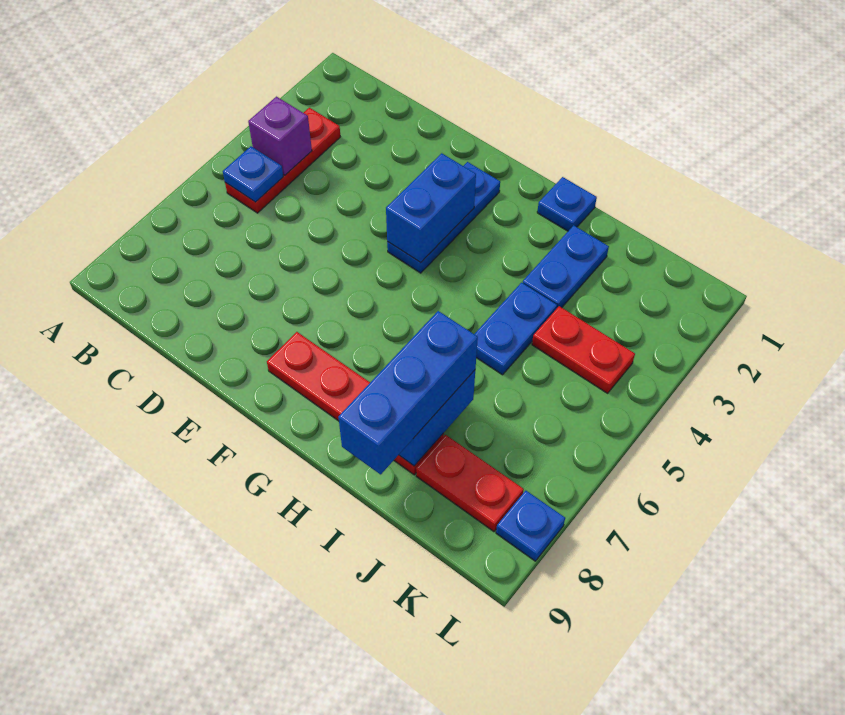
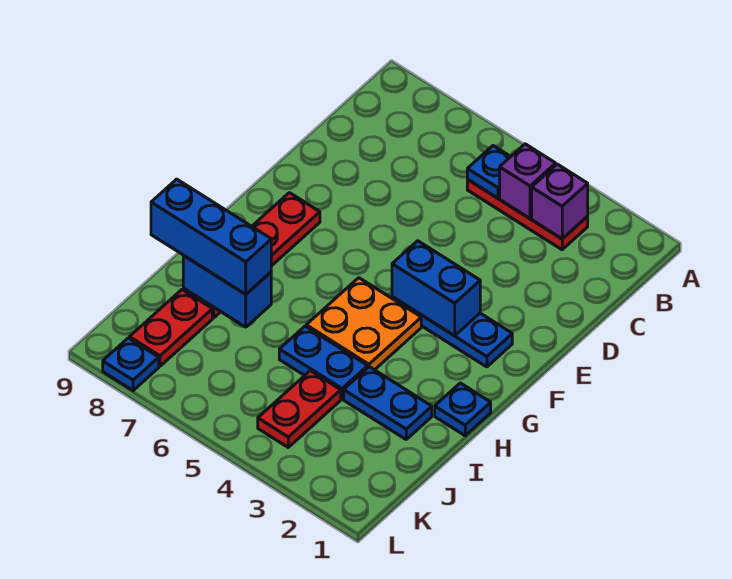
none -> purple 1x1 brick [532,164,588,239]
none -> orange 2x2 plate [306,278,421,370]

